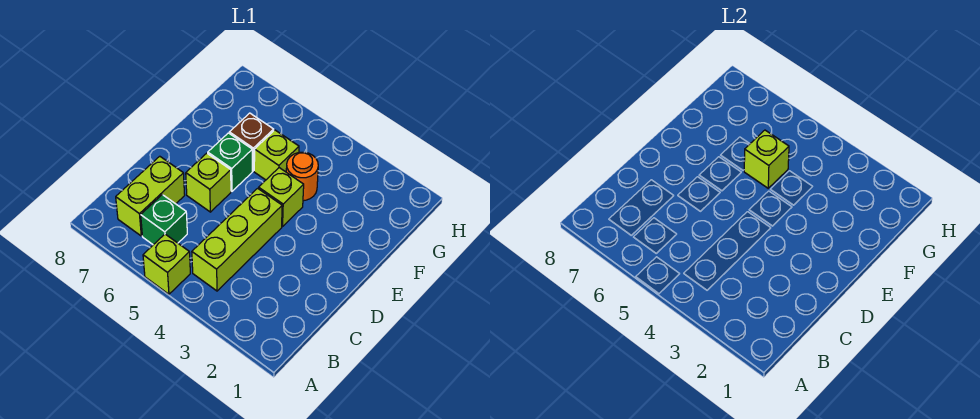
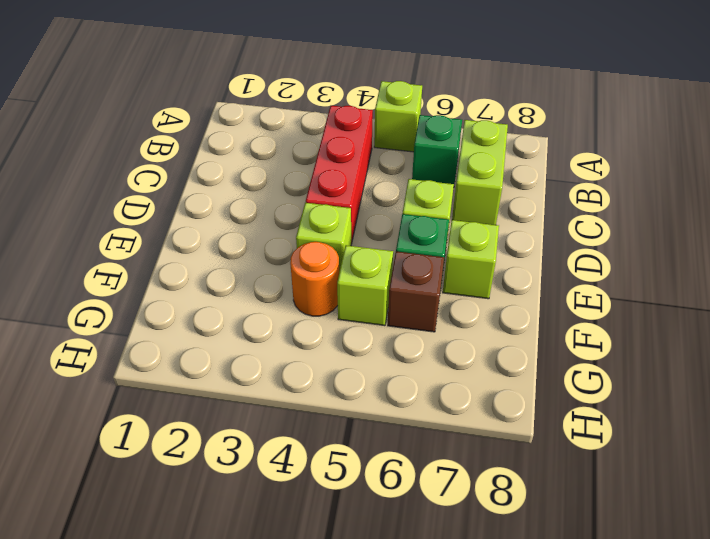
lime 1x3 brick [192,188,282,291] -> red 1x3 brick [306,106,373,244]
lime 1x1 brick [744,130,789,188] -> lime 1x1 brick moved to [443,220,499,299]

